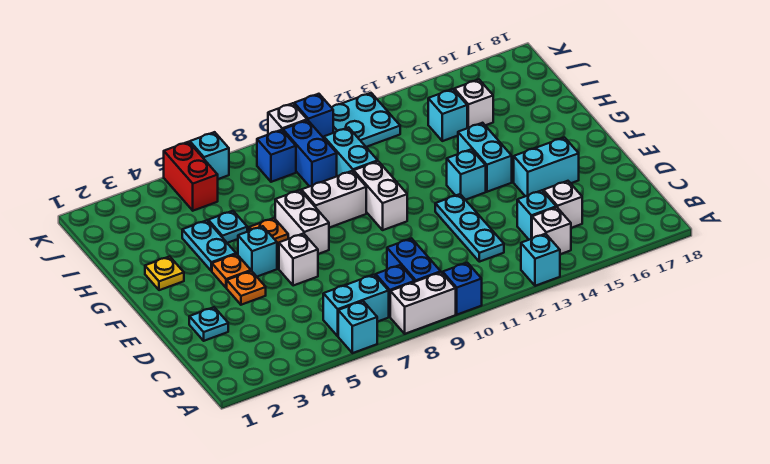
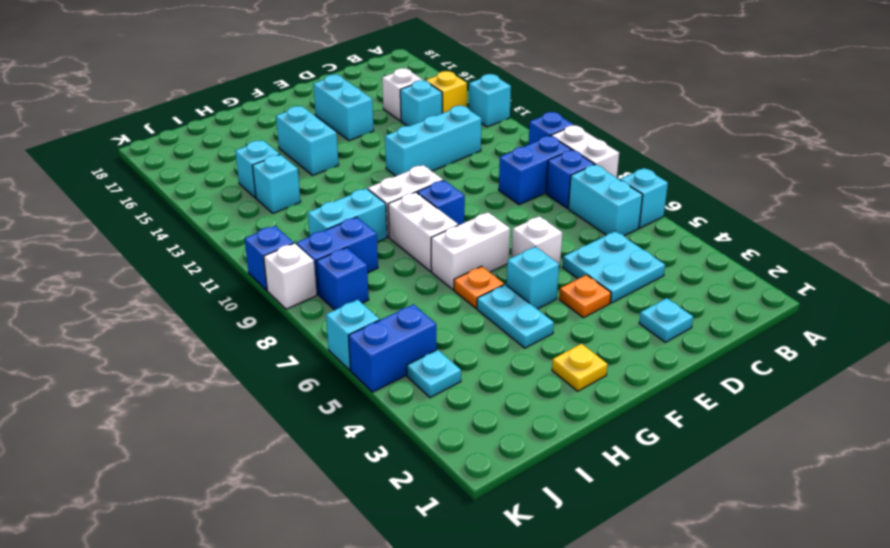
white 1x1 brick [532,207,571,254] -> yellow 1x1 brick [426,71,467,113]
cyan 1x3 plate [435,194,504,262] -> cyan 1x3 brick [385,106,482,176]
orange 1x1 plate [212,254,251,288] -> none
none -> blue 1x1 brick [417,180,465,225]
cyan 1x1 brick [447,149,486,200] -> cyan 1x1 brick moved to [252,155,301,213]
cyan 1x2 brick [458,123,512,192] -> cyan 1x2 brick turned to [276,106,339,176]
cyan 1x2 plate [182,220,236,271] -> cyan 1x2 plate turned to [477,285,554,348]
cyan 1x1 plate [208,211,247,243] -> cyan 1x1 plate moved to [407,350,461,398]
white 1x1 brick [454,80,493,128] -> none
red 1x2 brick [164,142,218,211] -> blue 1x2 brick [348,304,437,392]
cyan 2x2 plate [331,93,400,147] -> cyan 2x2 plate moved to [562,231,665,303]

